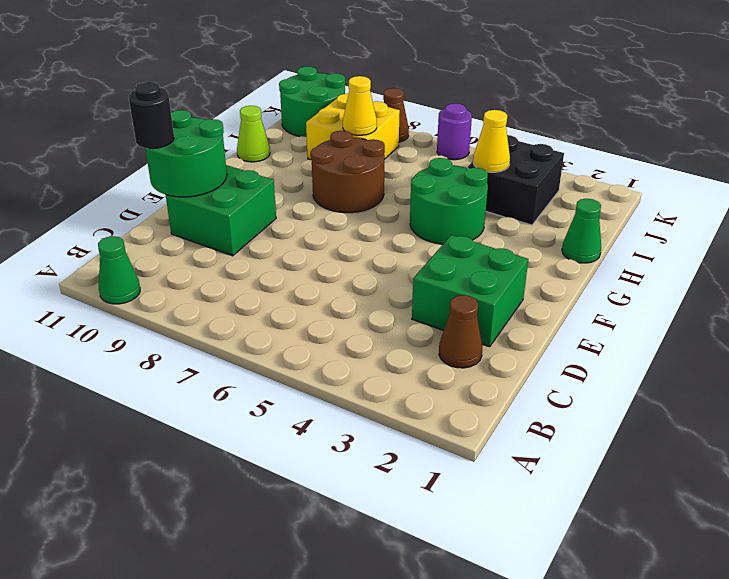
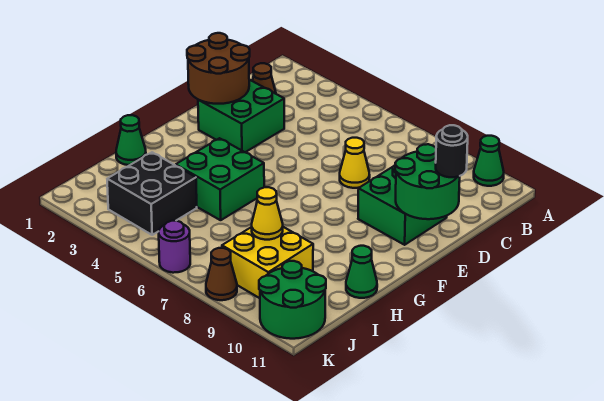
green 2x2 round brick [410,158,488,244] -> green 2x2 brick [176,138,264,220]
brown 2x2 round brick [311,131,385,213] -> brown 2x2 round brick moved to [187,33,250,104]
lime 1x1 cone [237,106,270,162] -> green 1x1 cone [346,246,377,298]
yellow 1x1 cone [473,110,510,172] -> yellow 1x1 cone moved to [340,138,370,188]

